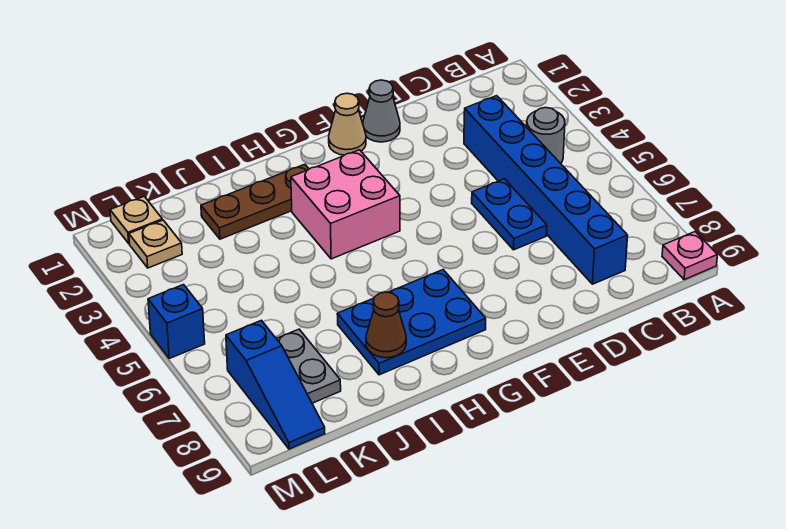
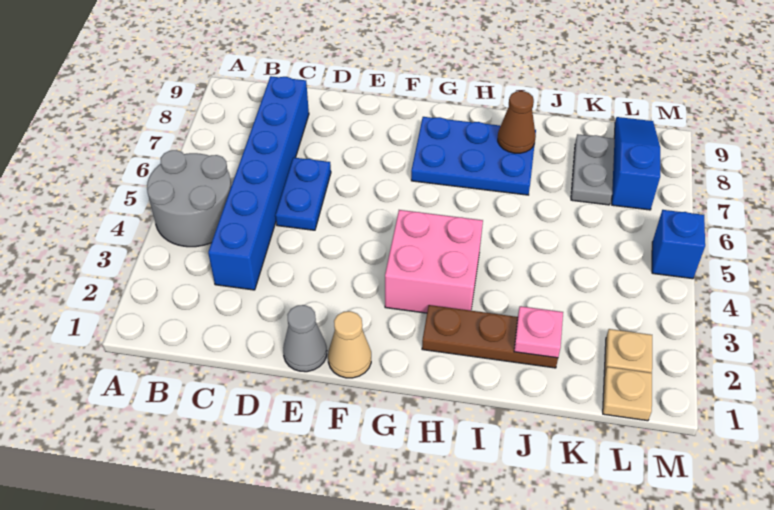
pink 1x1 plate [662,231,717,280] -> pink 1x1 plate moved to [514,306,563,358]
grey 1x1 round brick [527,108,565,163] -> grey 2x2 round brick [147,150,231,247]

